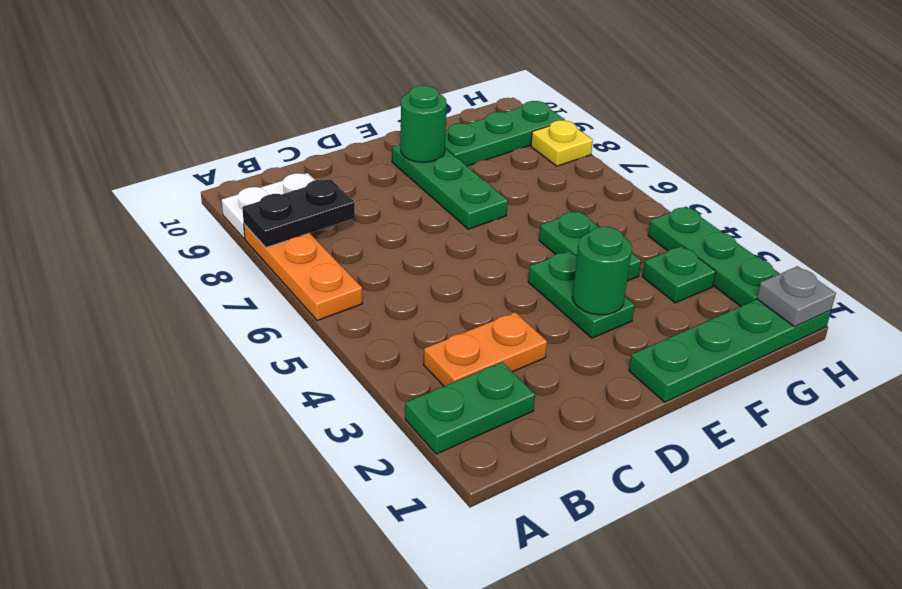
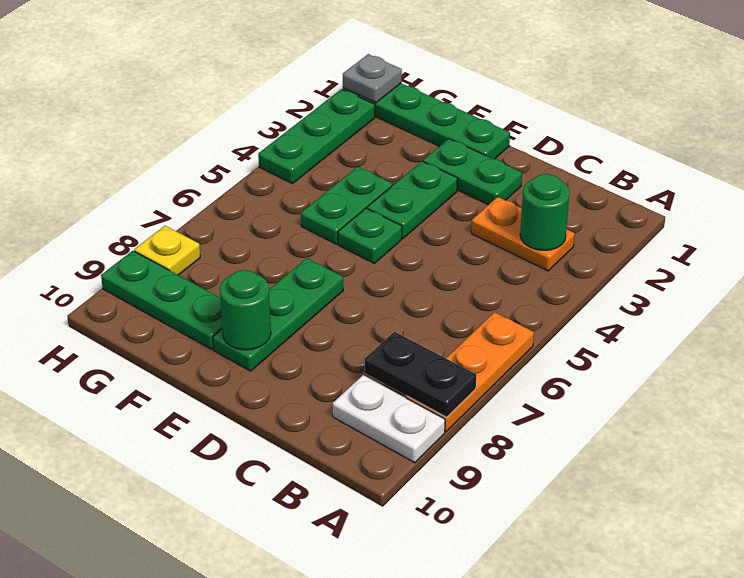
green 1x2 plate [405,362,535,454] -> green 1x2 plate moved to [423,139,522,205]
green 1x1 round brick [572,227,632,315] -> green 1x1 round brick moved to [520,174,570,250]
green 1x1 plate [642,246,716,303] -> green 1x1 plate moved to [338,208,402,263]

